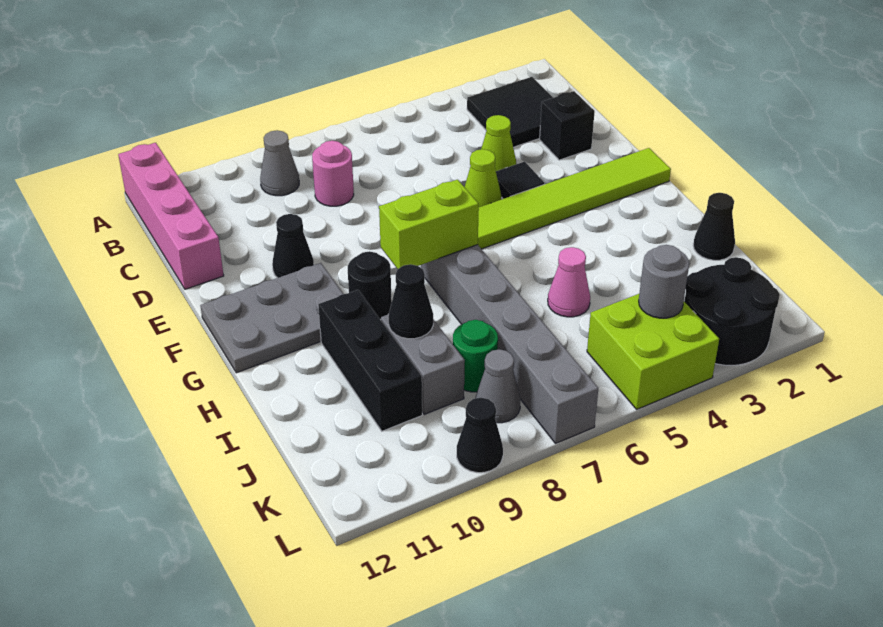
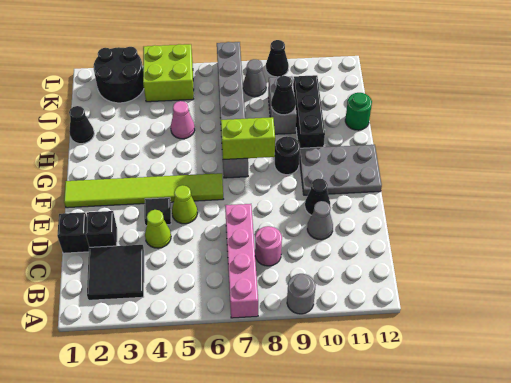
pink 1x4 brick [118,143,224,289] -> pink 1x4 brick moved to [225,204,258,318]
grey 1x1 cone [260,130,299,196] -> grey 1x1 cone moved to [307,201,333,240]
none -> black 1x1 brick [57,212,89,253]
green 1x1 round brick [453,320,498,392] -> green 1x1 round brick moved to [345,93,372,130]
grey 1x1 round brick [639,245,689,318] -> grey 1x1 round brick moved to [287,274,316,314]

